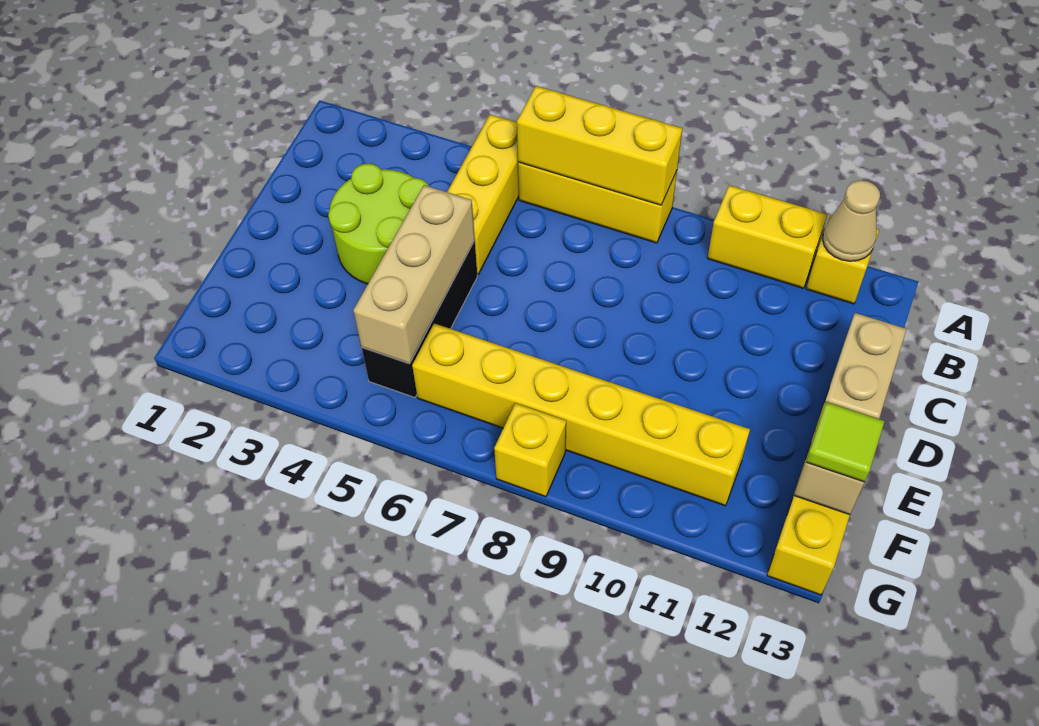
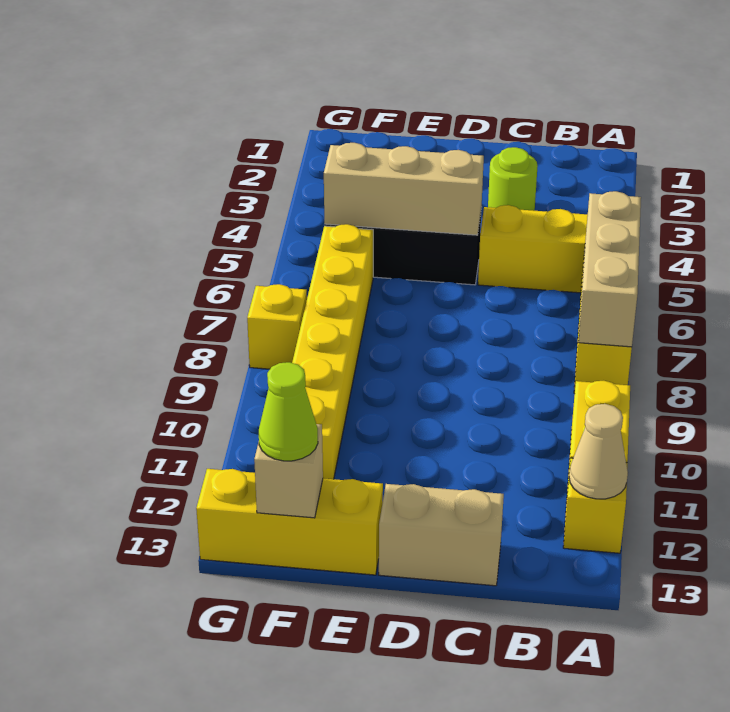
yellow 1x3 brick [517,86,682,205] -> tan 1x3 brick [578,191,641,347]
lime 2x2 round brick [328,163,429,284] -> lime 1x1 round brick [488,147,538,211]
lime 1x1 tile [806,402,885,482] -> lime 1x1 cone [259,362,318,461]

